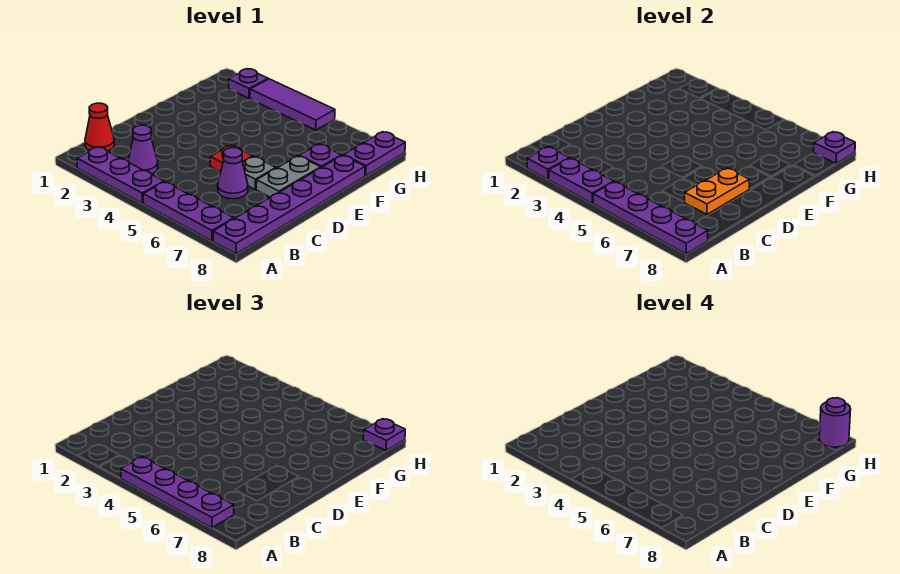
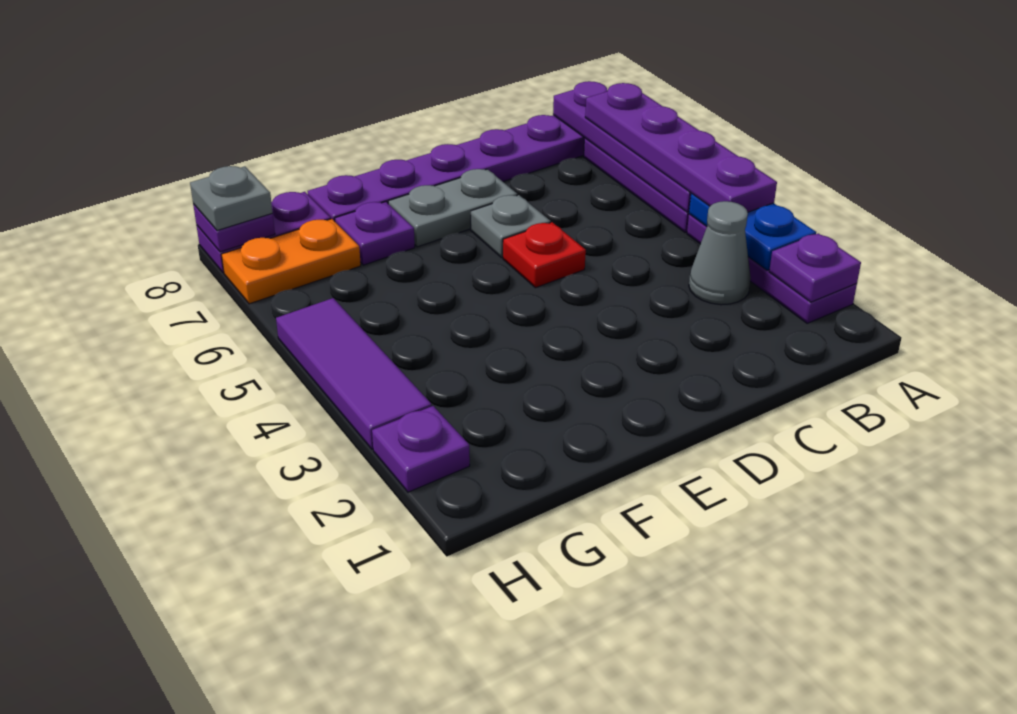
purple 1x2 plate [549,158,614,203] -> blue 1x2 plate [689,193,816,270]
red 1x1 cone [85,103,114,151] -> none
purple 1x1 cone [128,125,158,174] -> grey 1x1 cone [689,201,751,305]
purple 1x1 cone [218,148,248,199] -> none
orange 1x2 plate [685,168,750,214] -> orange 1x2 plate moved to [221,219,361,304]
purple 1x1 plate [363,419,405,451] -> grey 1x1 plate [190,166,273,230]
purple 1x1 round brick [819,398,851,447] -> none

